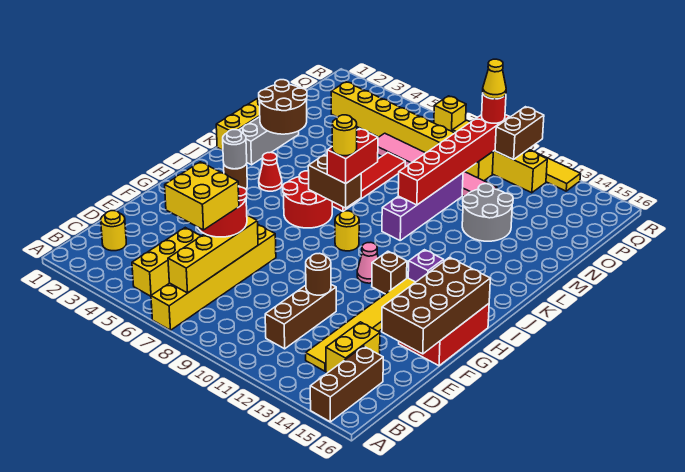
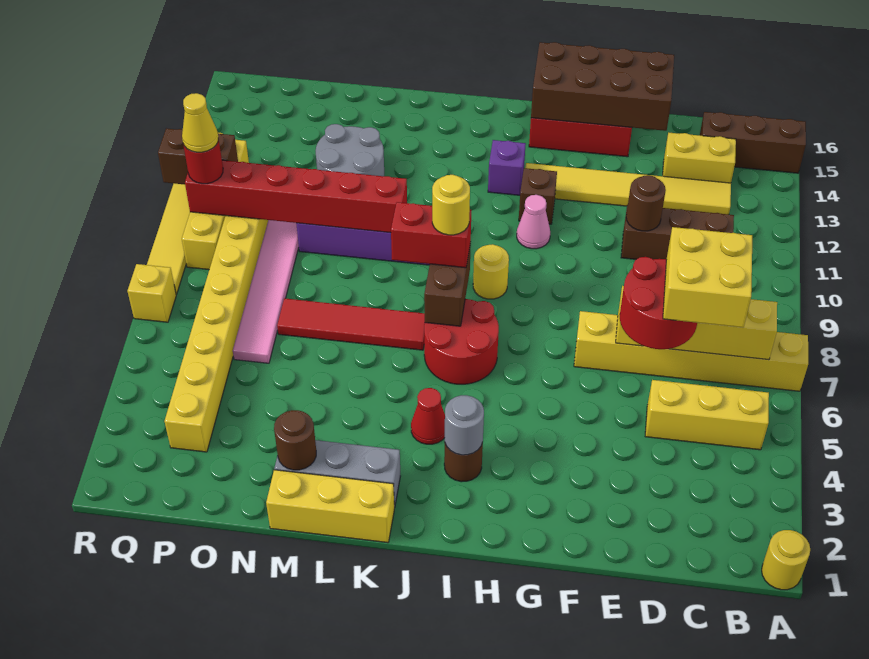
yellow 1x1 round brick [101,211,126,251] -> yellow 1x1 round brick moved to [762,530,810,590]
brown 2x2 round brick [259,80,307,134] -> brown 1x1 round brick [274,410,316,470]

